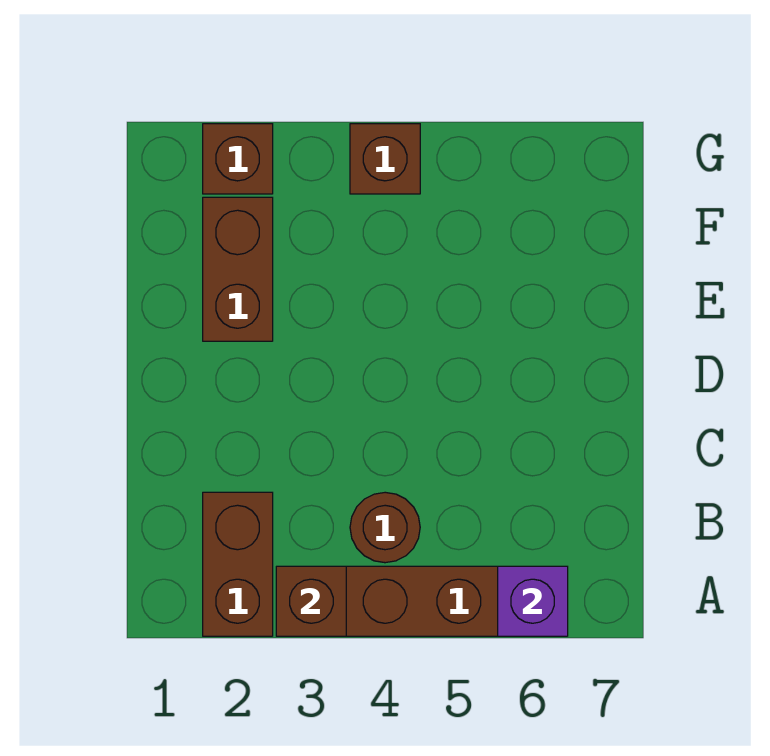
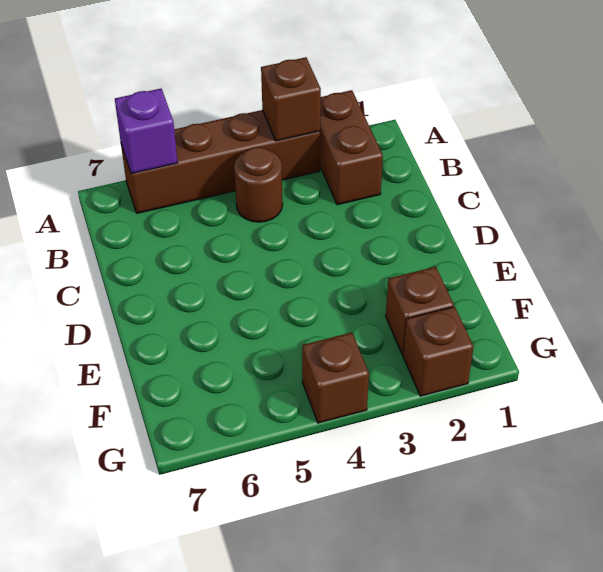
brown 1x2 brick [203,197,273,341] -> brown 1x1 brick [386,267,454,355]

